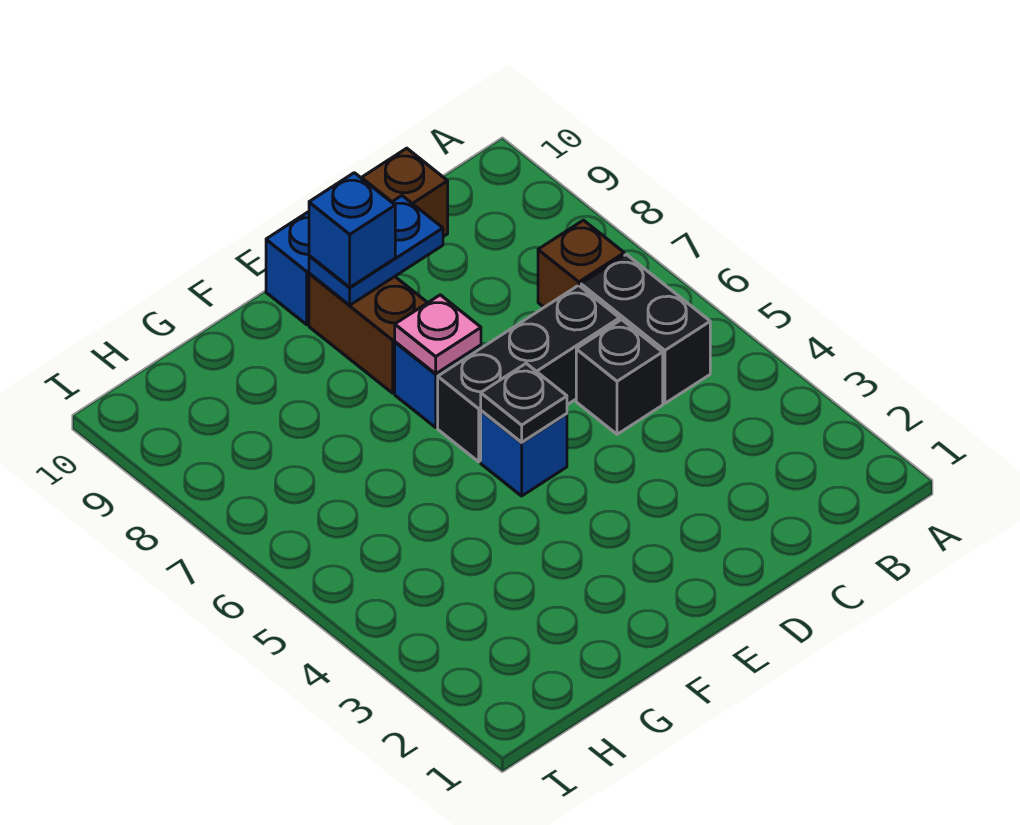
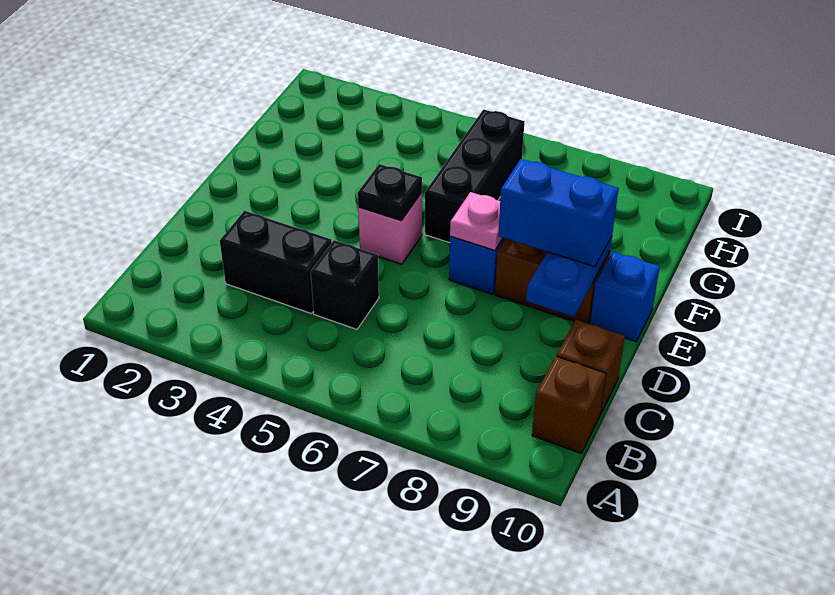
black 1x2 brick [581,255,710,403] -> black 1x2 brick moved to [220,211,332,314]
brown 1x1 brick [538,220,624,307] -> brown 1x1 brick moved to [532,356,606,453]
black 1x3 brick [438,285,620,462] -> black 1x3 brick moved to [425,109,525,243]
blue 1x1 brick [481,411,567,496] -> pink 1x1 brick [358,193,422,264]
blue 1x1 brick [309,173,395,287] -> blue 1x2 brick [498,159,619,267]

